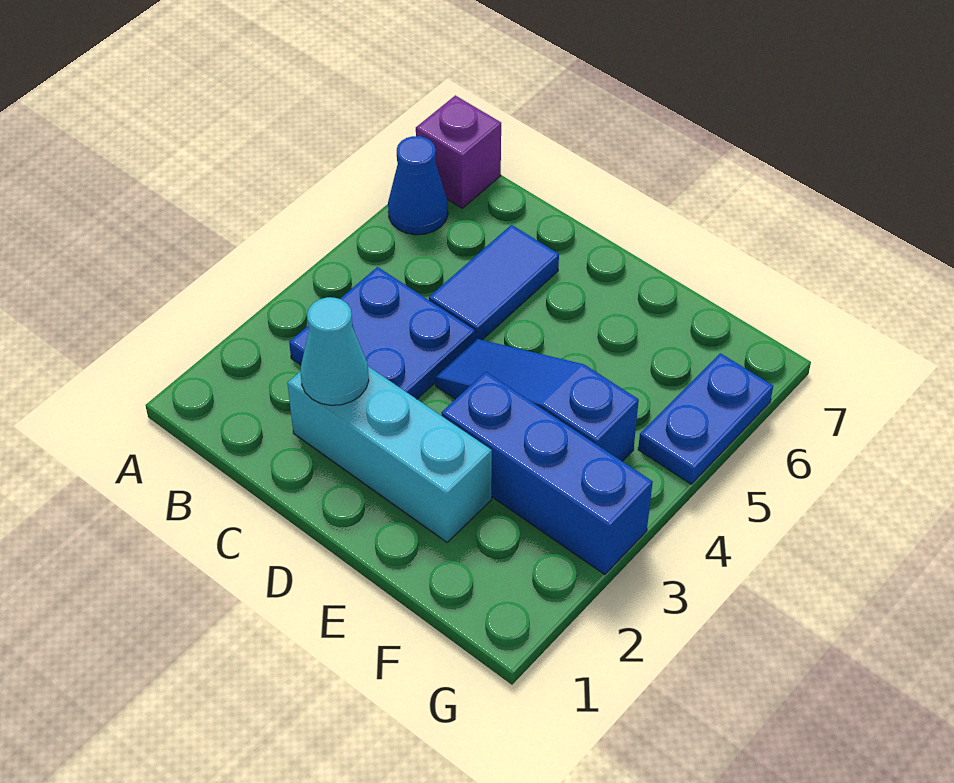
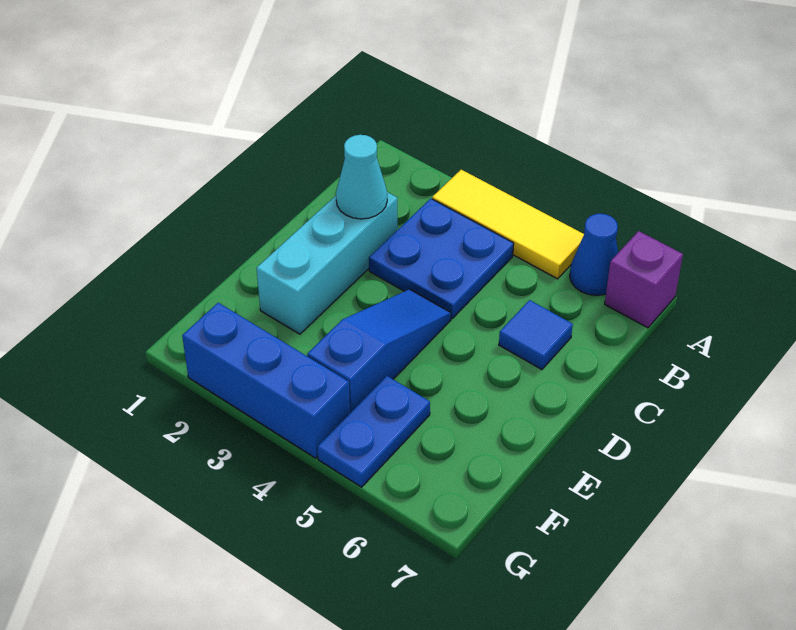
none -> yellow 1x3 tile [432,170,584,279]
blue 1x2 tile [429,225,559,341] -> blue 1x1 tile [499,300,573,369]
blue 1x3 brick [441,372,653,575] -> blue 1x3 brick turned to [182,303,350,458]
blue 1x2 plate [638,353,773,484] -> blue 1x2 plate turned to [317,376,430,487]

